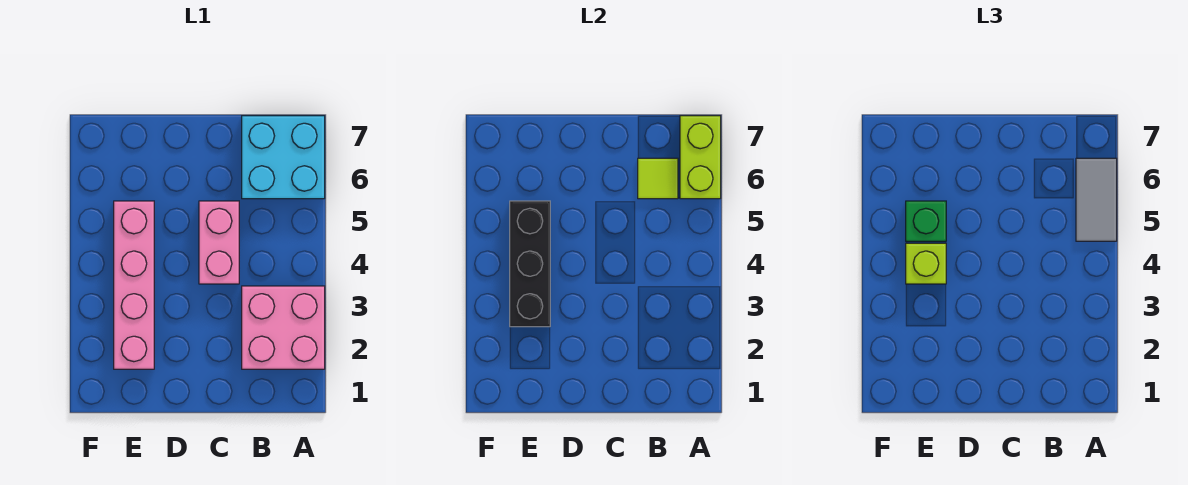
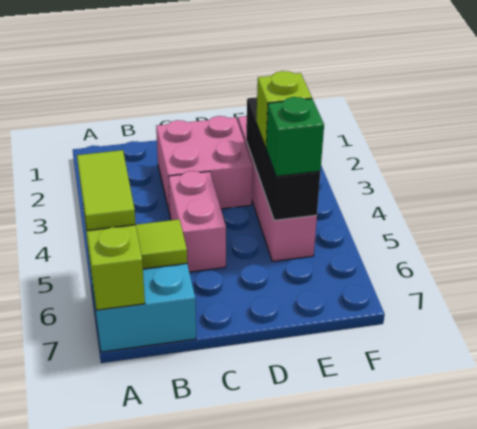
pink 2x2 brick [242,286,325,369] -> pink 2x2 brick moved to [156,116,253,214]
grey 1x2 tile [1076,158,1117,241] -> lime 1x2 tile [77,150,136,230]

